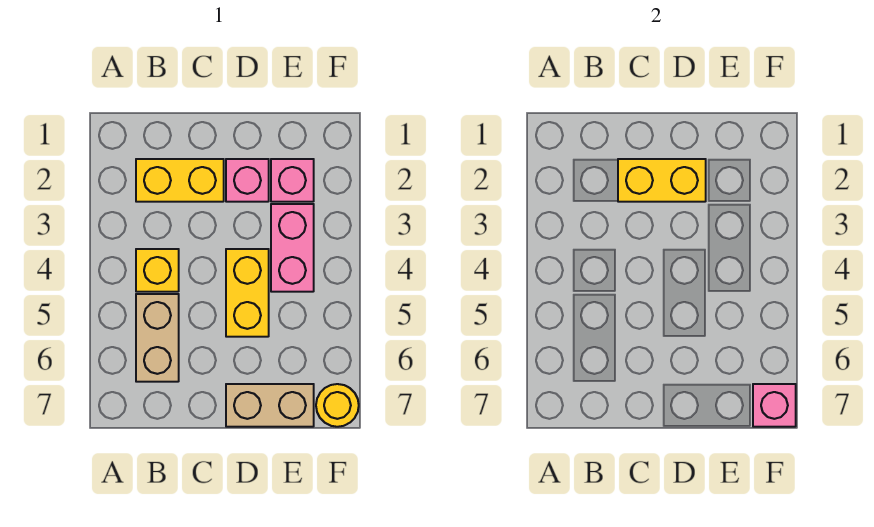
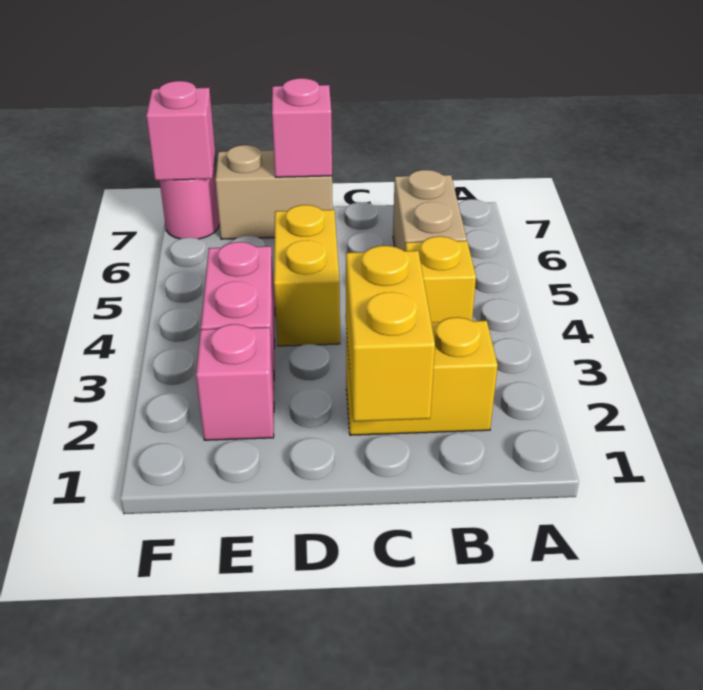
yellow 1x2 brick [618,159,706,202] -> yellow 1x2 brick turned to [346,246,435,422]
pink 1x1 brick [226,159,269,202] -> pink 1x1 brick moved to [272,78,332,177]
yellow 1x1 round brick [316,384,359,427] -> pink 1x1 round brick [160,168,219,239]

